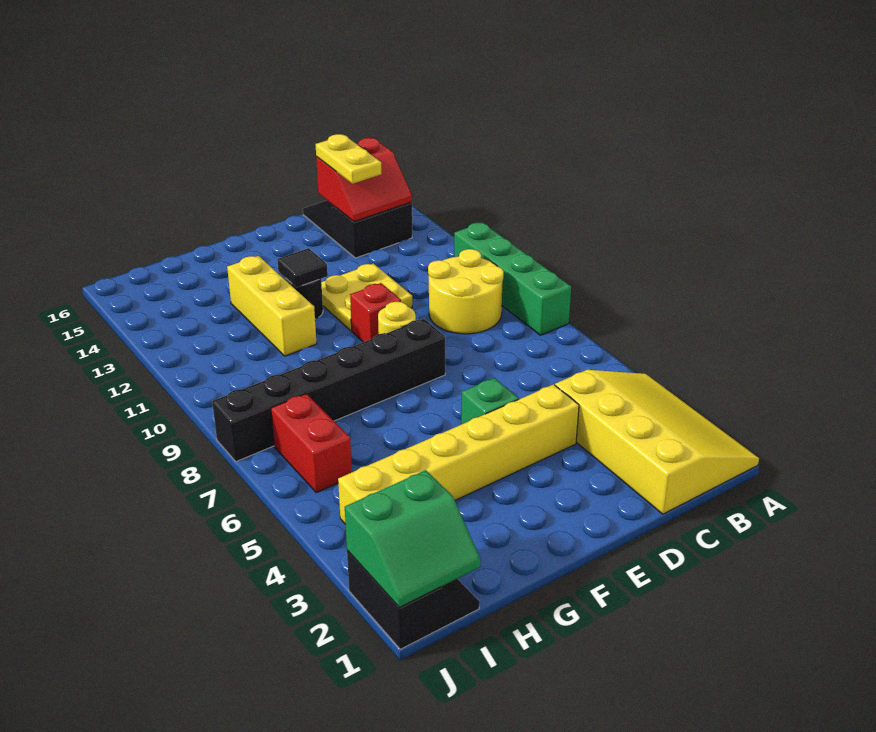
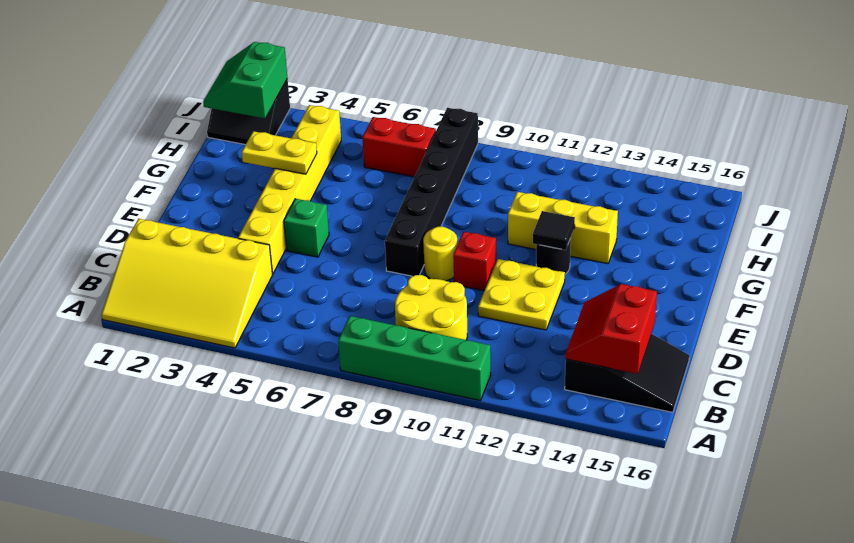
yellow 1x2 plate [316,134,382,184] -> yellow 1x2 plate moved to [242,131,317,174]

